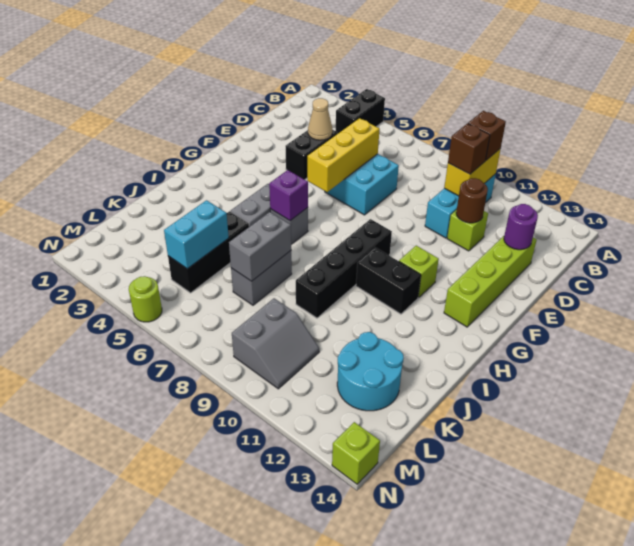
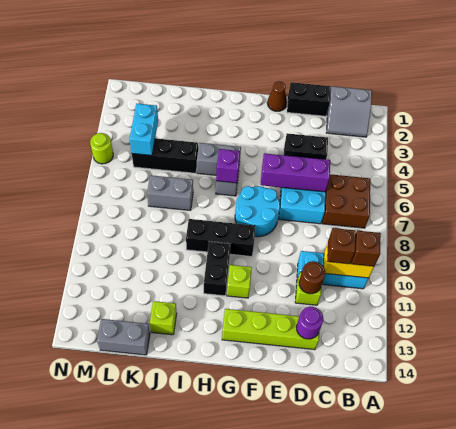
black 1x2 brick [336,89,385,134] -> black 1x2 brick moved to [287,82,330,116]
none -> brown 2x2 brick [322,174,370,228]
tan 1x1 cone [308,98,332,140] -> none
yellow 1x3 brick [307,118,380,192] -> purple 1x3 brick [260,153,330,192]
none -> brown 1x1 cone [267,81,287,111]
black 1x4 brick [296,219,392,318] -> black 1x3 brick [186,219,256,257]
grey 1x2 brick [229,212,291,281] -> grey 1x2 brick moved to [97,319,150,355]
cyan 1x2 brick [164,200,229,269] -> cyan 1x2 brick turned to [130,104,158,155]
cyan 2x2 round brick [337,332,404,411] -> cyan 2x2 round brick moved to [235,186,280,237]
grey 2x2 slope [232,298,319,389] -> grey 2x2 slope moved to [327,86,372,137]
lime 1x1 brick [332,422,380,484] -> lime 1x1 brick moved to [150,301,177,335]

